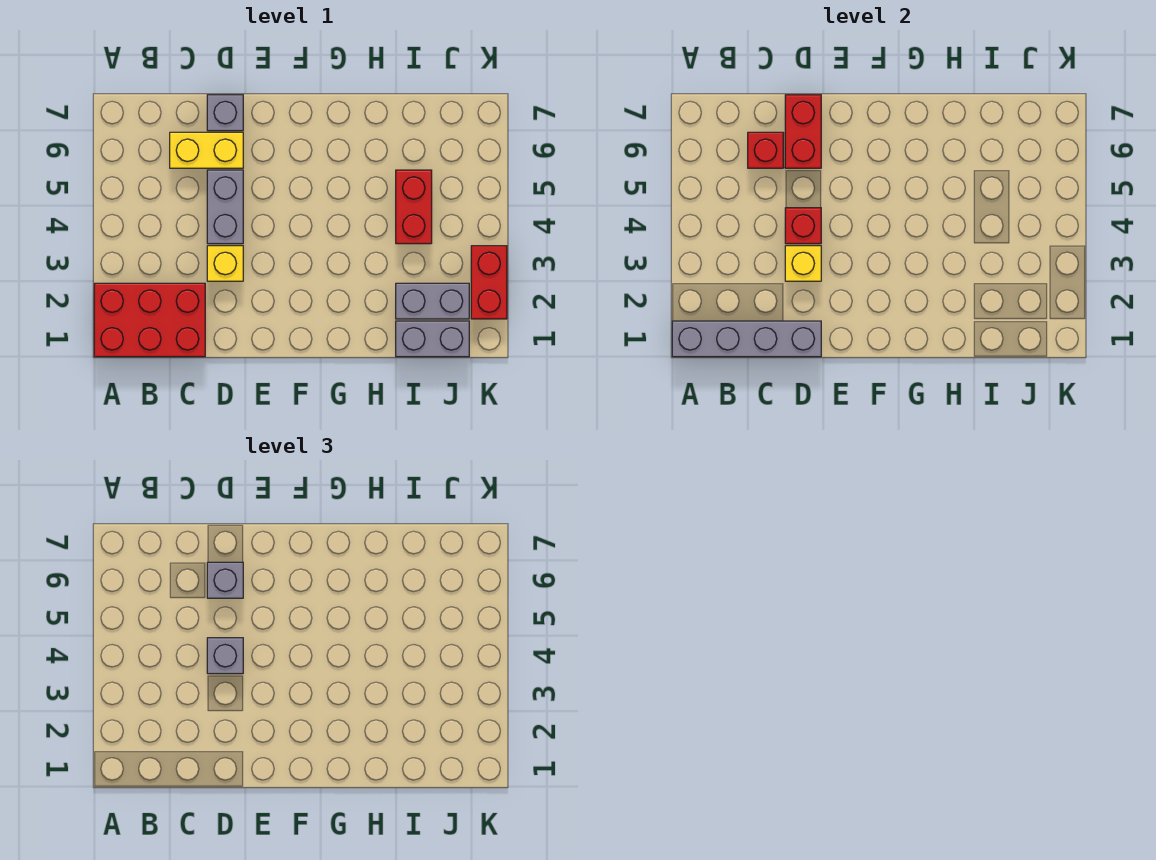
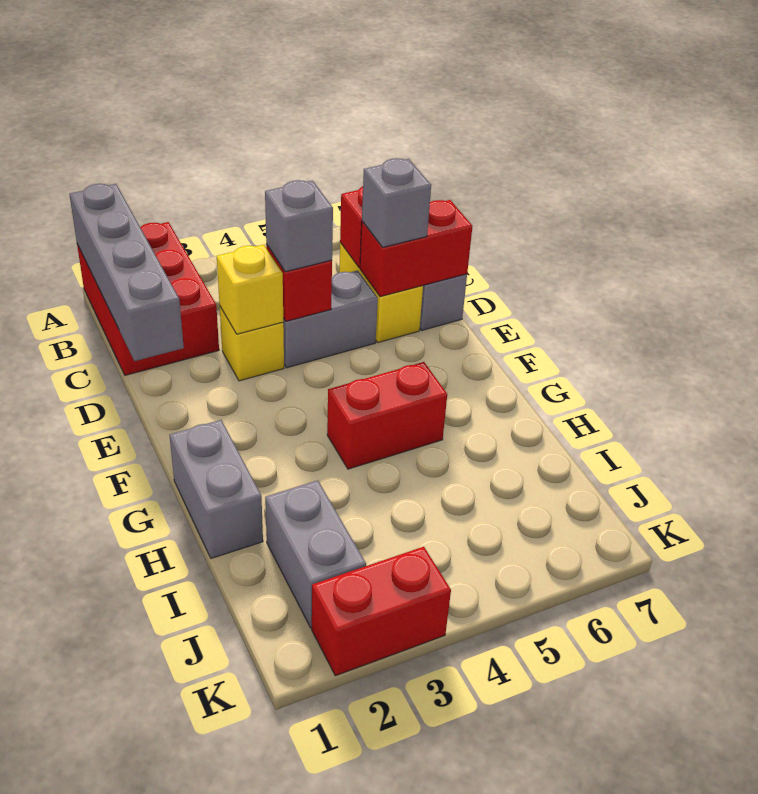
grey 1x2 brick [396,321,469,357] -> grey 1x2 brick moved to [169,420,263,558]
red 1x2 brick [396,170,432,244] -> red 1x2 brick moved to [327,362,447,469]

